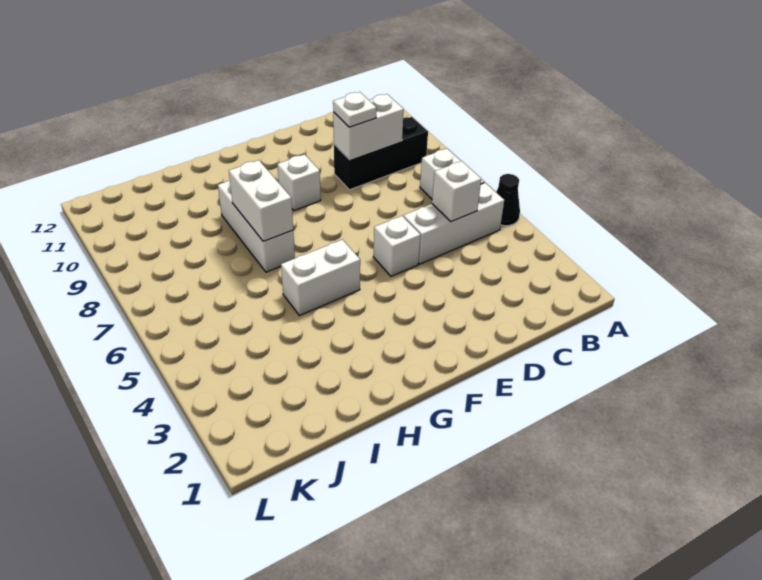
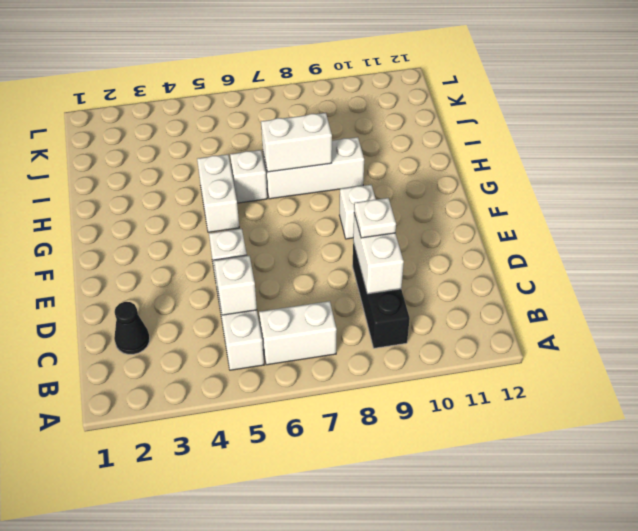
black 1x1 cone [496,174,520,226] -> black 1x1 cone moved to [114,302,150,354]
none -> white 1x1 brick [230,150,267,203]

